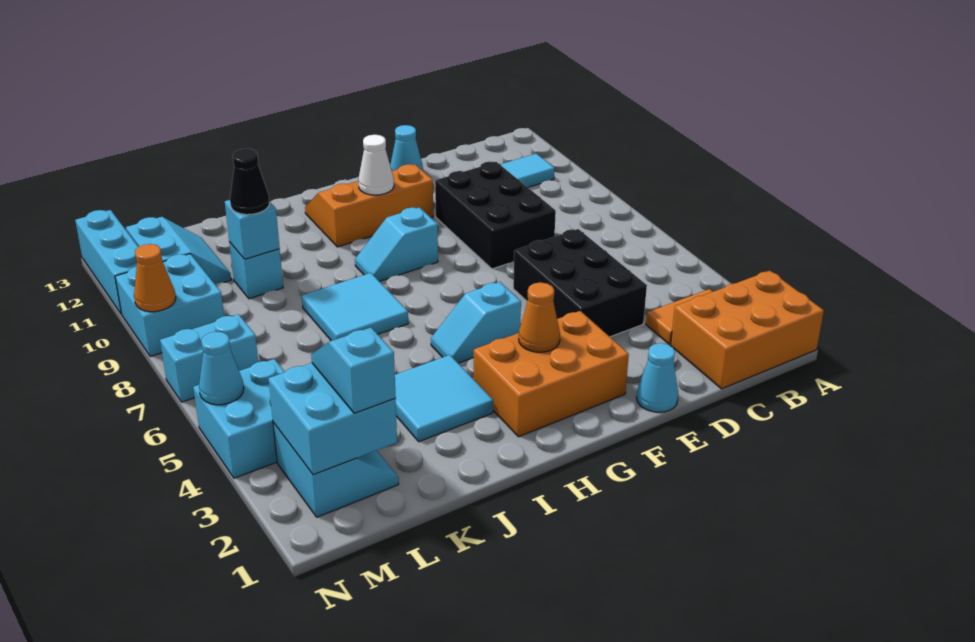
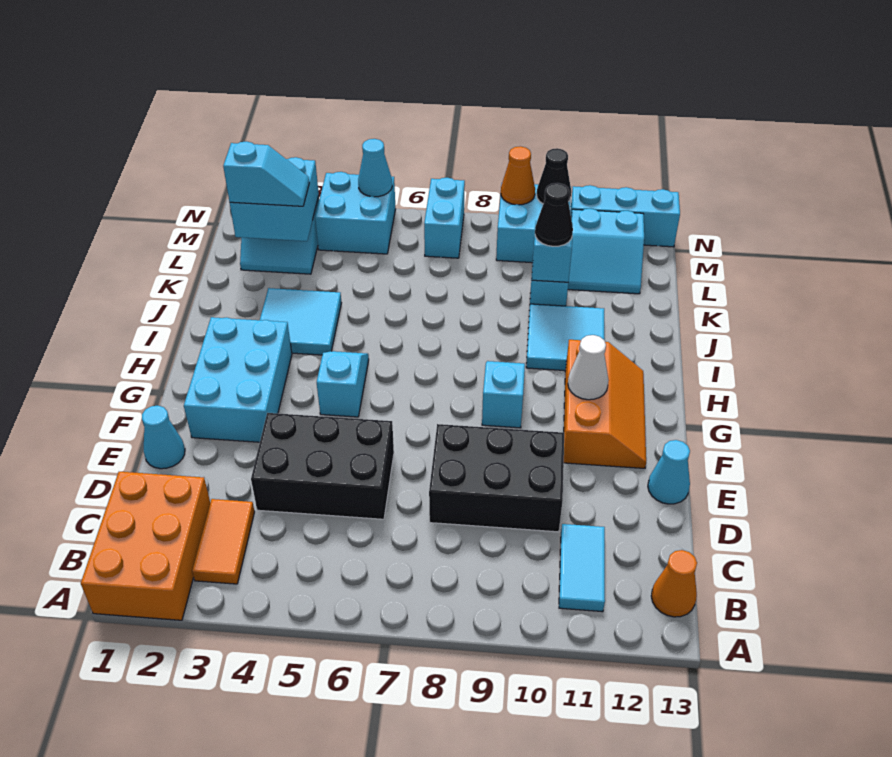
orange 2x3 brick [474,311,629,437] -> cyan 2x3 brick [184,317,292,442]
orange 1x1 cone [519,282,560,352] -> orange 1x1 cone moved to [651,550,697,617]
cyan 2x2 tile [302,273,408,341] -> cyan 2x2 tile moved to [526,304,604,371]
none -> black 1x1 cone [537,148,571,204]

